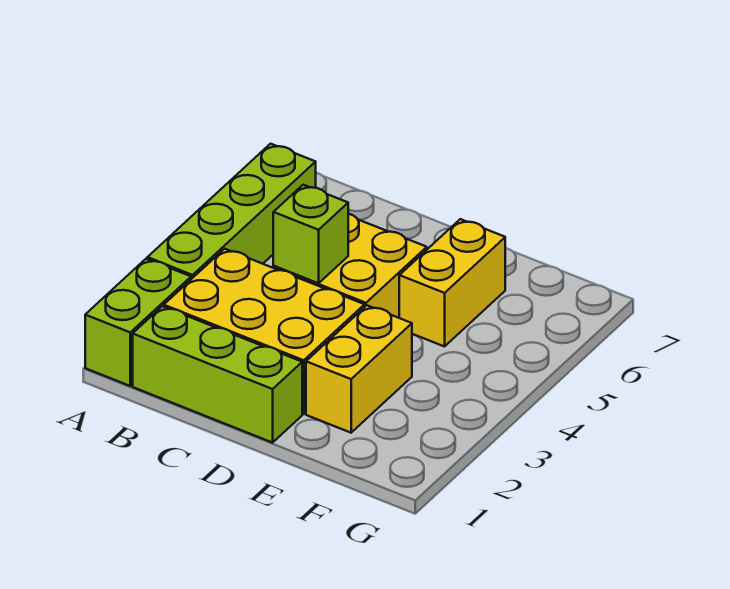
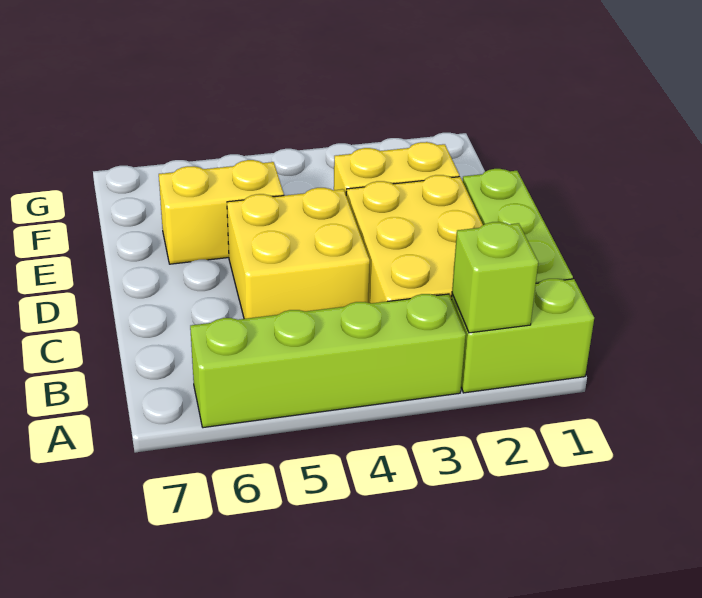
lime 1x1 brick [273,185,348,283] -> lime 1x1 brick moved to [452,222,538,333]

